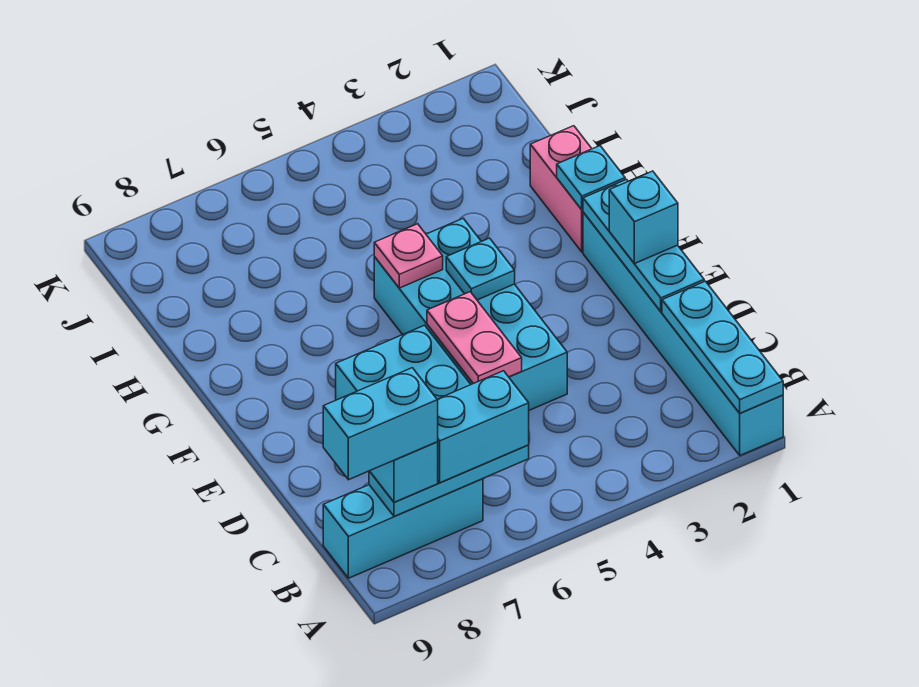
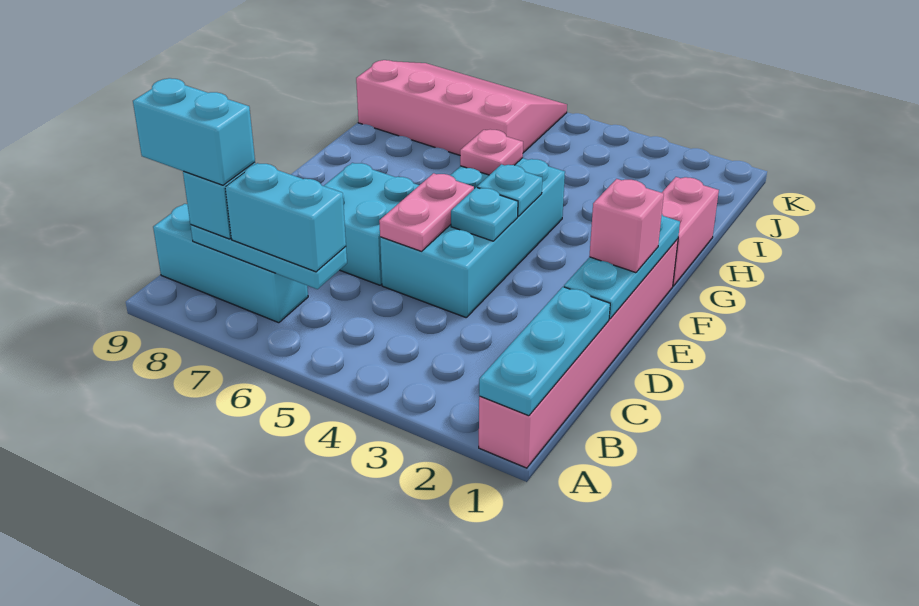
cyan 1x6 brick [583,212,783,455] -> pink 1x6 brick [479,239,678,468]
cyan 1x1 brick [609,171,678,264] -> pink 1x1 brick [589,179,664,273]
cyan 1x1 plate [557,146,625,210] -> cyan 1x1 plate moved to [451,187,518,241]
none -> pink 3x4 slope [356,60,567,155]

